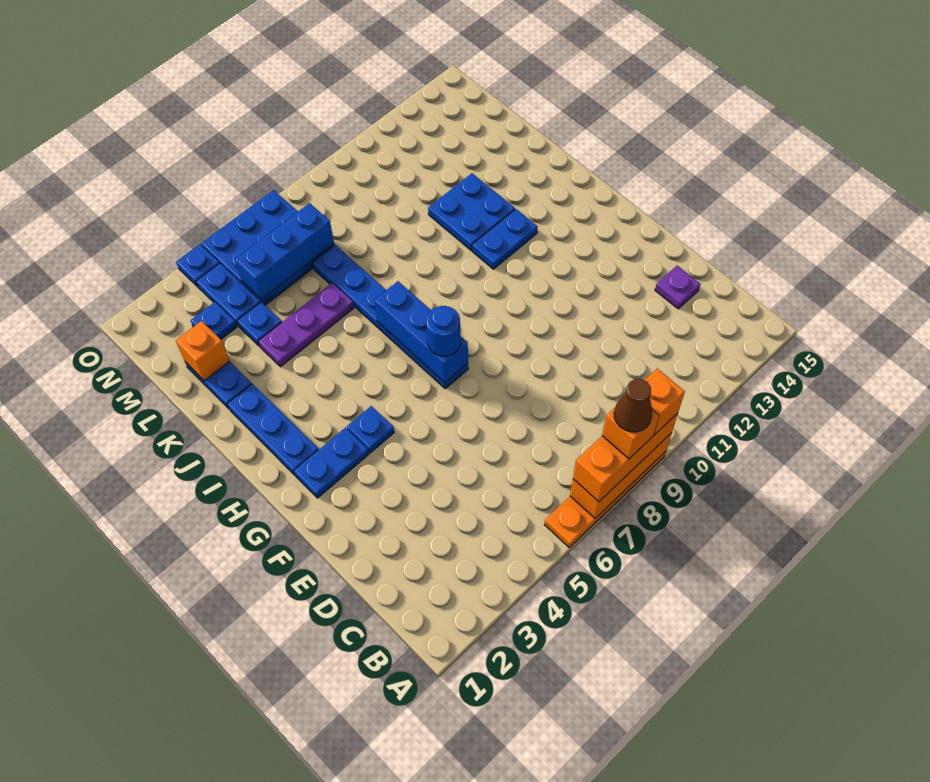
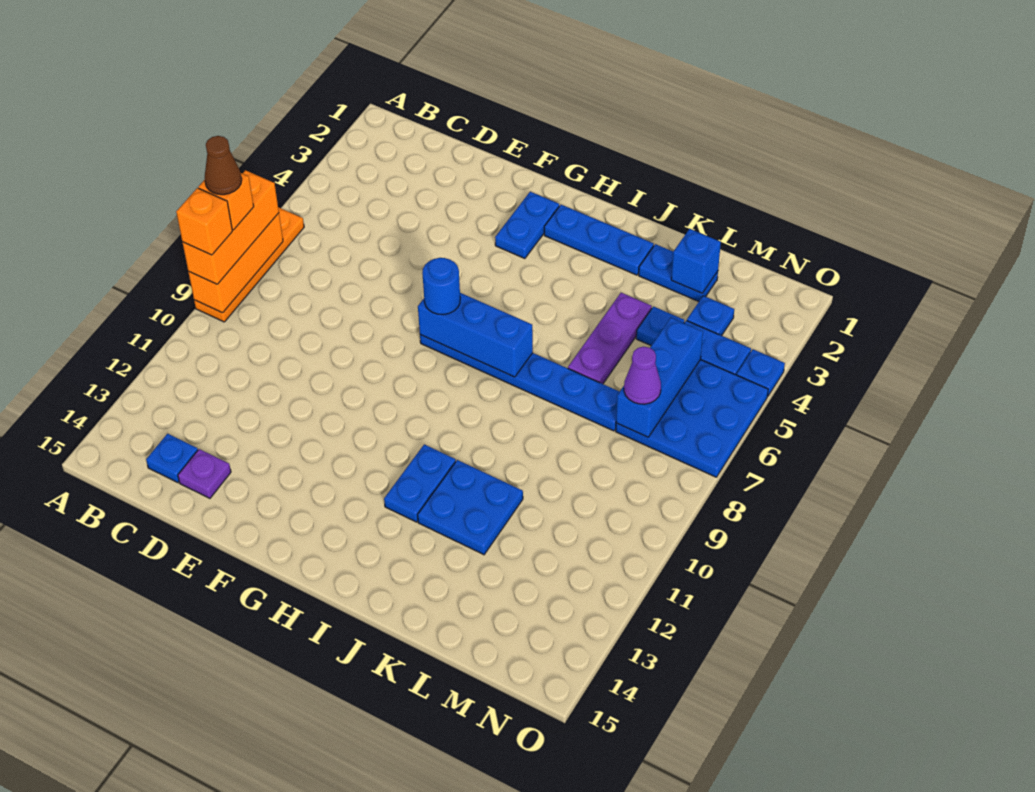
blue 1x1 plate [347,406,394,453] -> blue 1x1 plate moved to [146,434,198,483]
orange 1x1 brick [176,321,229,381] -> blue 1x1 brick [671,229,721,293]
none -> purple 1x1 cone [624,346,661,404]

